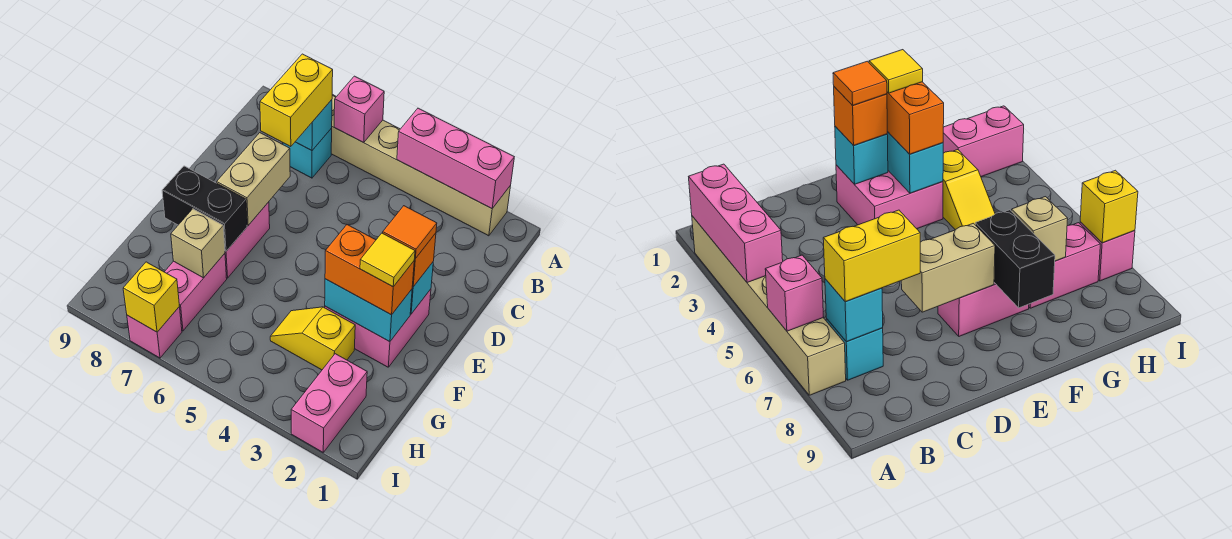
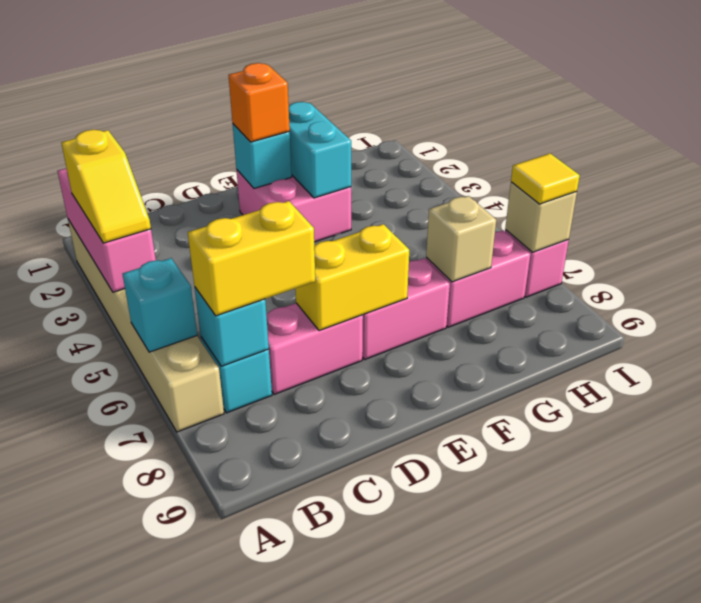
pink 1x1 brick [334,76,384,143] -> cyan 1x1 brick [122,258,197,352]
tan 1x2 brick [217,133,290,225] -> yellow 1x2 brick [295,224,409,331]
orange 1x1 tile [383,206,437,259] -> none
orange 1x2 brick [325,225,414,315] -> none
yellow 1x1 tile [360,233,415,287] -> yellow 1x1 tile moved to [511,154,580,204]
black 1x2 brick [162,166,247,251] -> none
yellow 1x2 slope [270,307,355,370] -> yellow 1x2 slope moved to [61,130,151,243]
pink 1x2 brick [291,354,367,452] -> pink 1x2 brick moved to [266,303,363,394]
yellow 1x1 brick [123,262,179,332] -> tan 1x1 brick [505,182,577,252]

